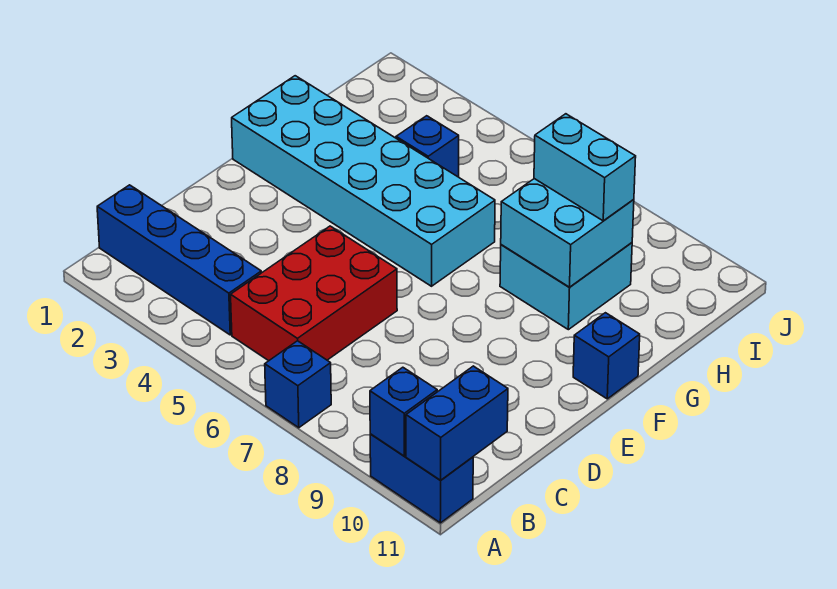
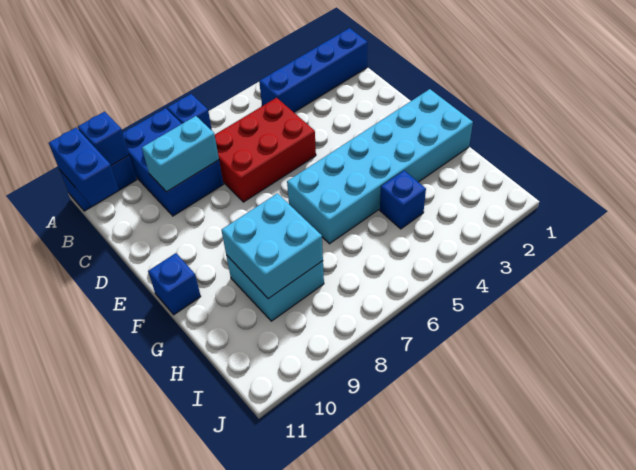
none -> blue 2x3 brick [123,108,223,216]
red 2x3 brick [231,226,397,361] -> red 2x3 brick turned to [215,98,316,202]
cyan 1x2 brick [534,114,636,221] -> cyan 1x2 brick moved to [142,116,219,192]

